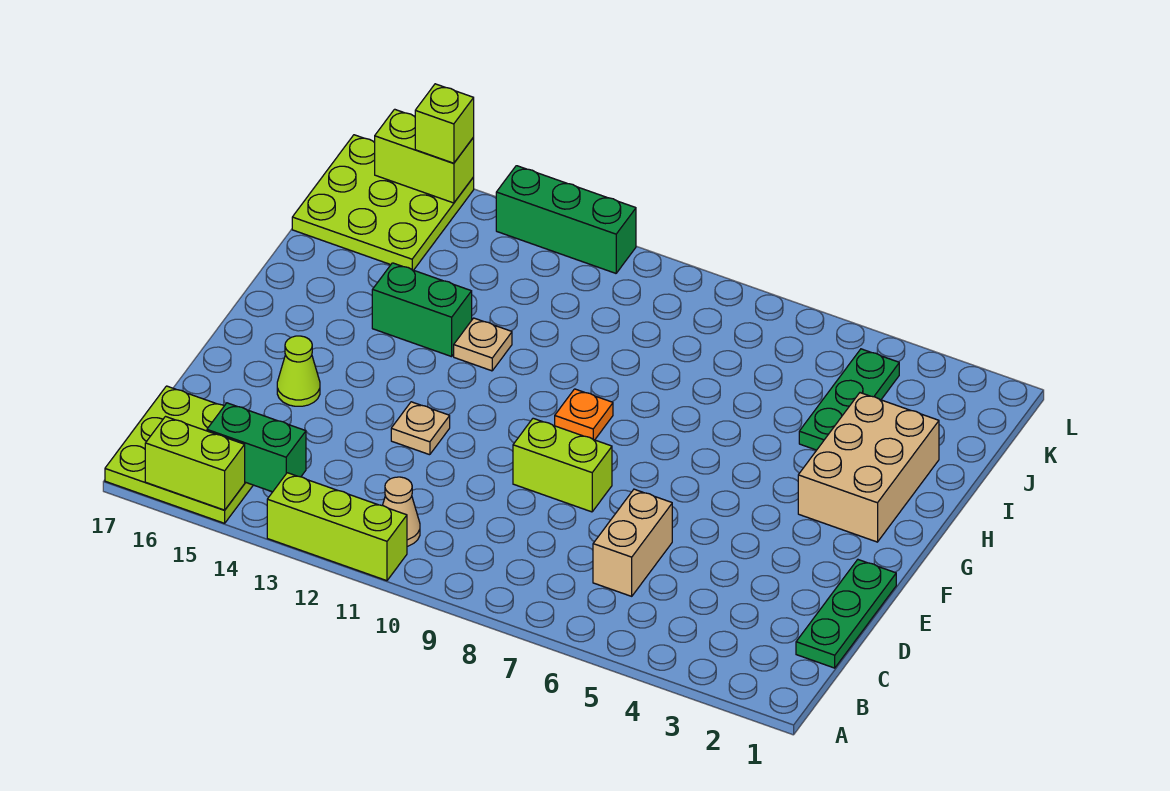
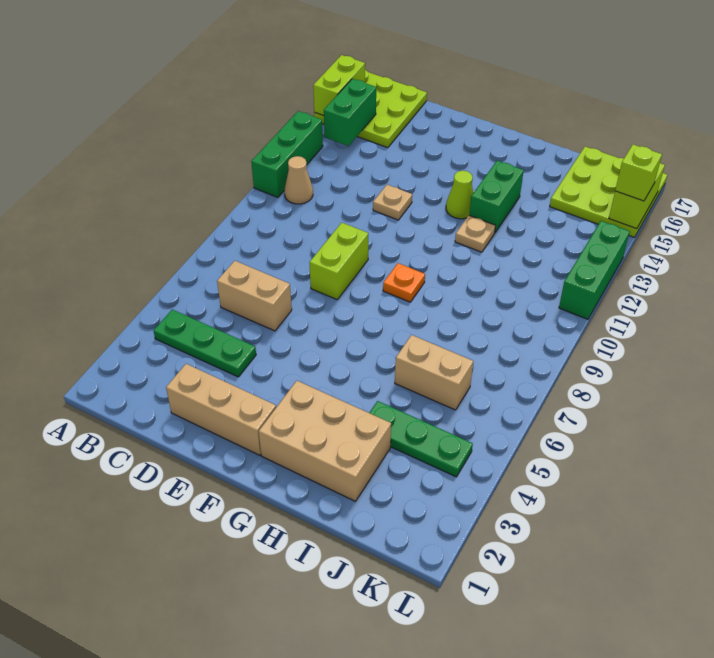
lime 1x3 brick [267,473,407,581] -> green 1x3 brick [251,111,323,197]
green 1x3 plate [796,560,896,668] -> green 1x3 plate moved to [154,310,256,377]
none -> tan 1x3 brick [166,364,276,455]
lime 1x1 cone [277,336,320,406] -> lime 1x1 cone moved to [446,171,473,219]
none -> tan 1x2 brick [395,335,473,410]

